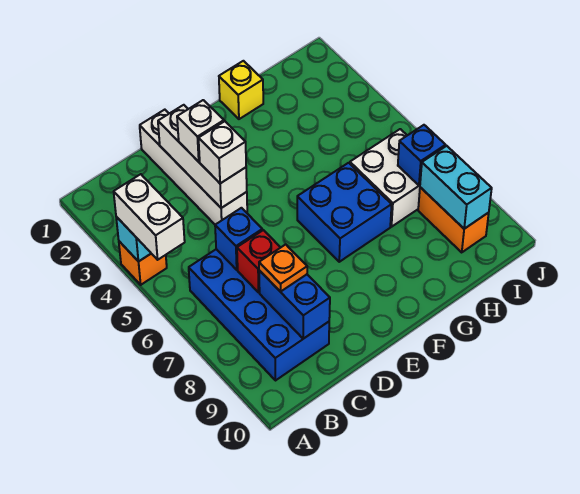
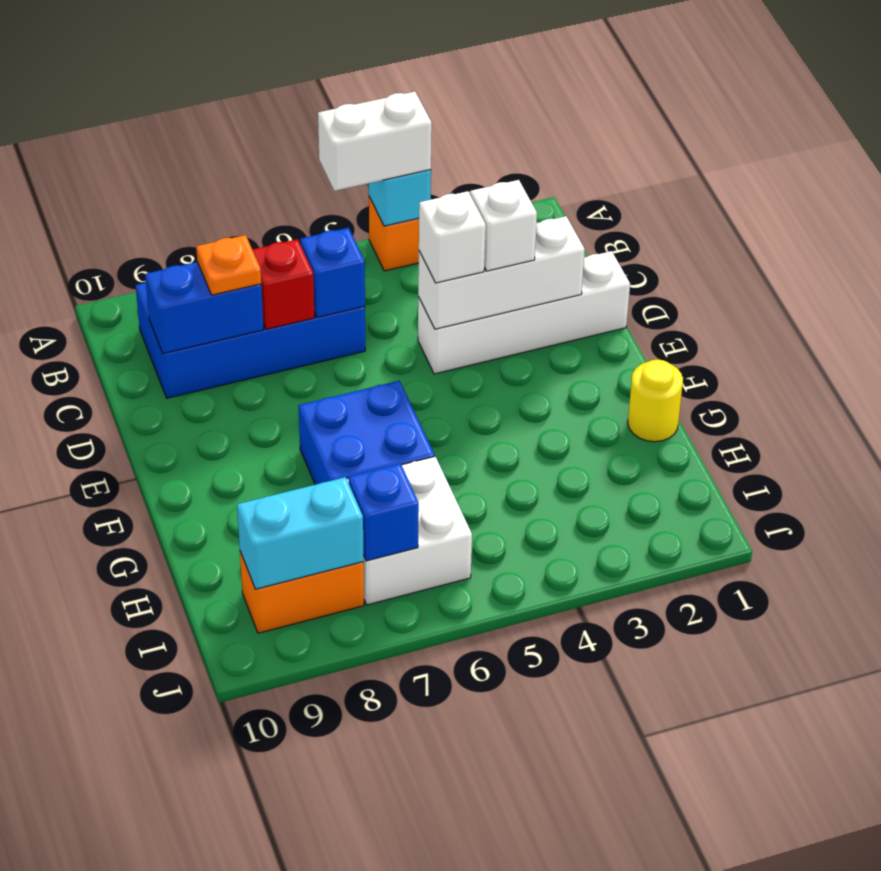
yellow 1x1 brick [219,61,263,119] -> yellow 1x1 round brick [628,359,683,442]

